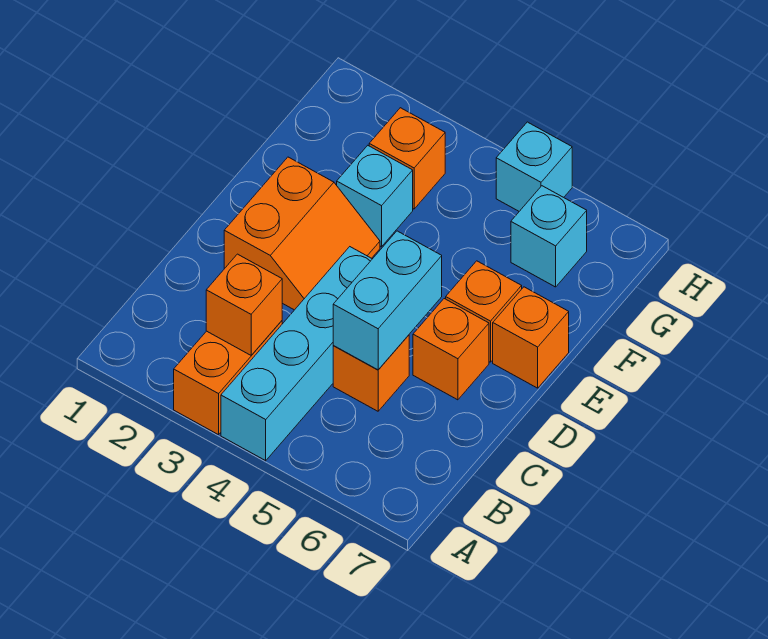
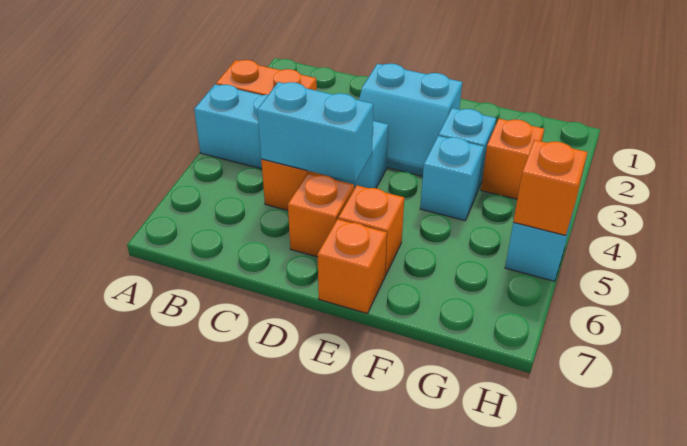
orange 1x1 brick [206,254,282,355] -> orange 1x1 brick moved to [513,140,587,235]
orange 2x2 slope [224,157,380,310] -> cyan 2x2 slope [359,64,462,176]
cyan 1x1 brick [511,186,587,287] -> cyan 1x1 brick moved to [420,136,484,220]

